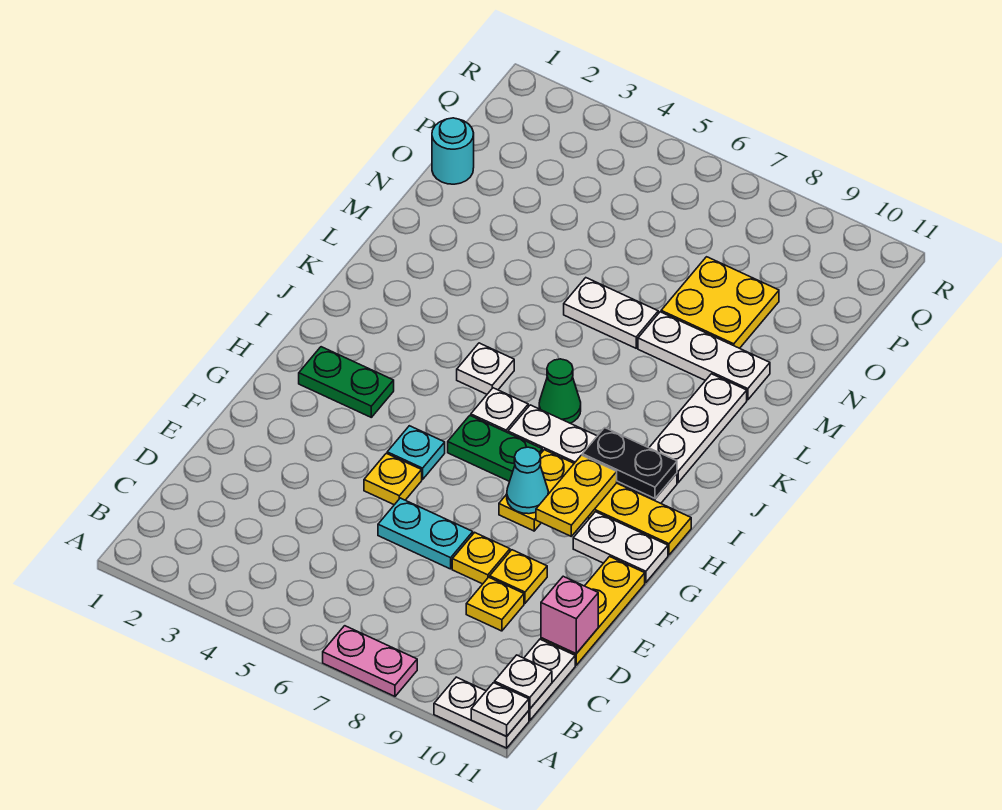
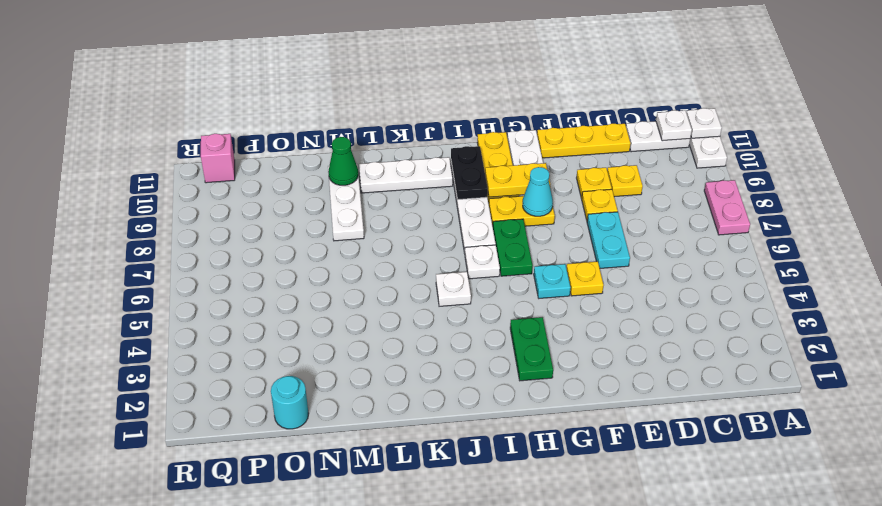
pink 1x1 brick [541,576,598,654] -> pink 1x1 brick moved to [201,134,235,183]
green 1x1 cone [539,359,581,423] -> green 1x1 cone moved to [328,137,358,185]
white 1x2 plate [564,278,658,348] -> none
yellow 2x2 plate [661,257,779,348] -> none

